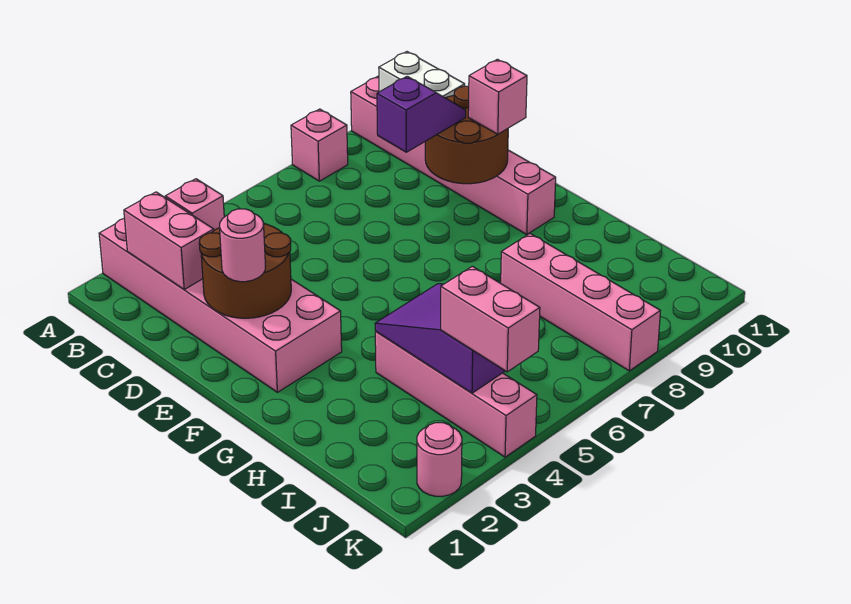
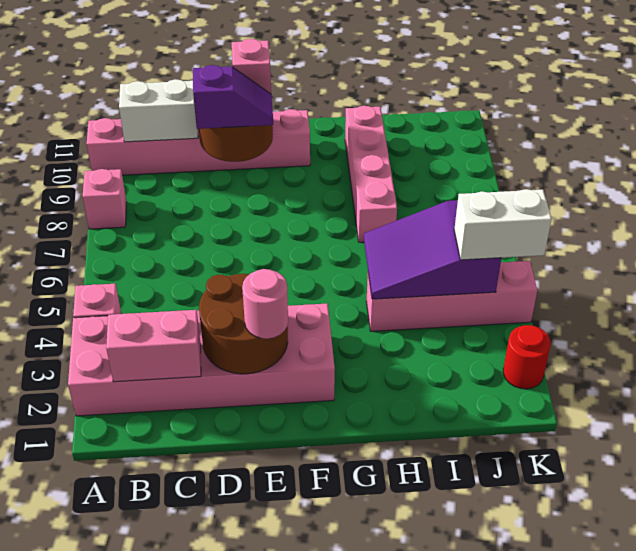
purple 1x2 slope [377,76,466,152] -> purple 1x2 slope turned to [193,65,273,129]
pink 1x4 brick [501,234,660,371] -> pink 1x4 brick turned to [345,106,397,242]
pink 1x2 brick [440,266,540,372] -> white 1x2 brick [454,189,552,260]
pink 1x1 round brick [417,423,462,496] -> red 1x1 round brick [503,325,551,389]

